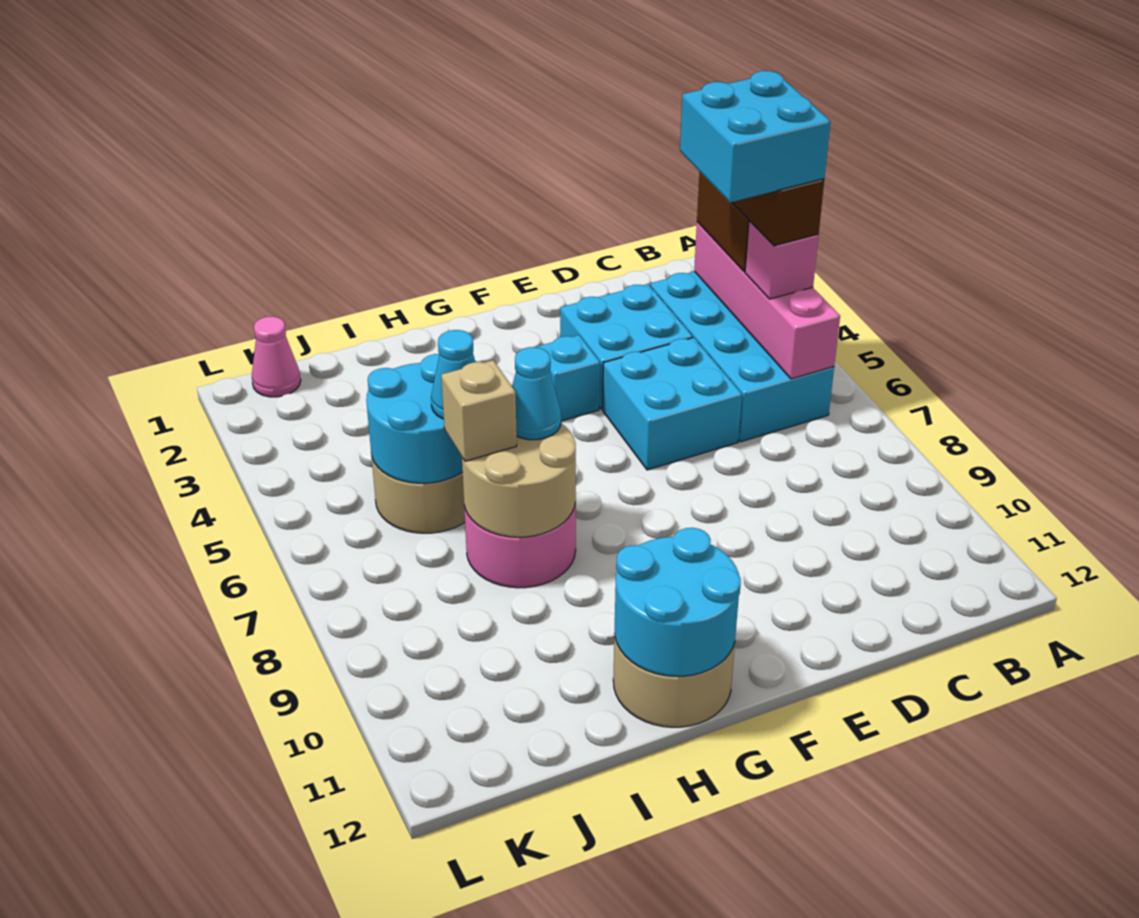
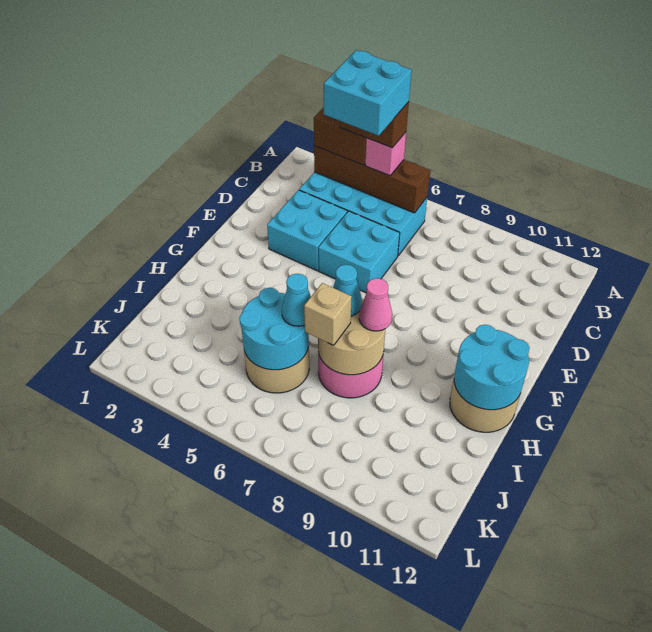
pink 1x4 brick [694,222,840,379] -> brown 1x4 brick [314,146,430,213]
cyan 1x1 brick [536,335,600,421] -> none
pink 1x1 cone [252,316,301,397] -> pink 1x1 cone moved to [359,278,392,331]

